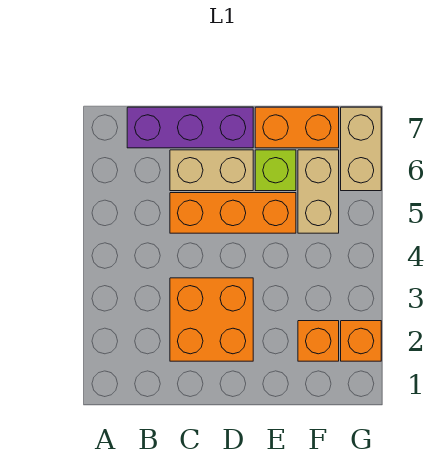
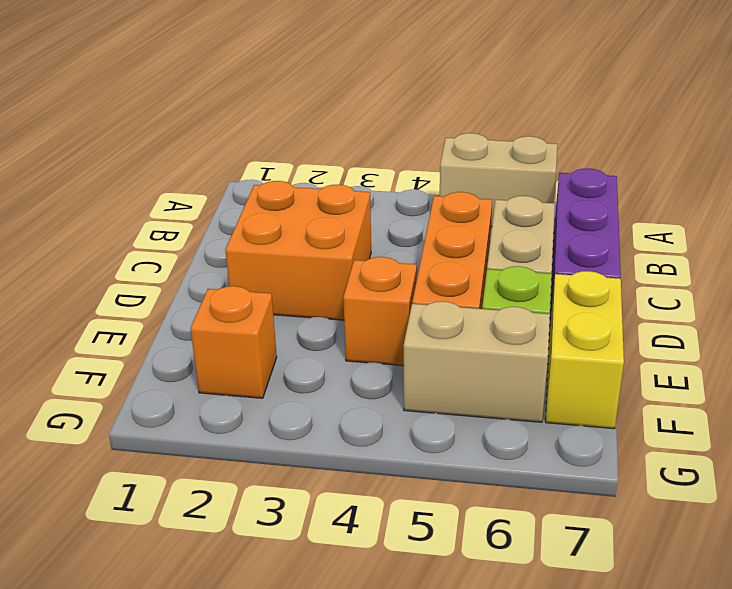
orange 1x2 brick [255,107,339,148] -> yellow 1x2 brick [546,271,624,429]
orange 1x1 brick [341,321,381,361] -> orange 1x1 brick moved to [343,257,417,366]
tan 1x2 brick [341,107,381,191] -> tan 1x2 brick moved to [440,133,557,227]

